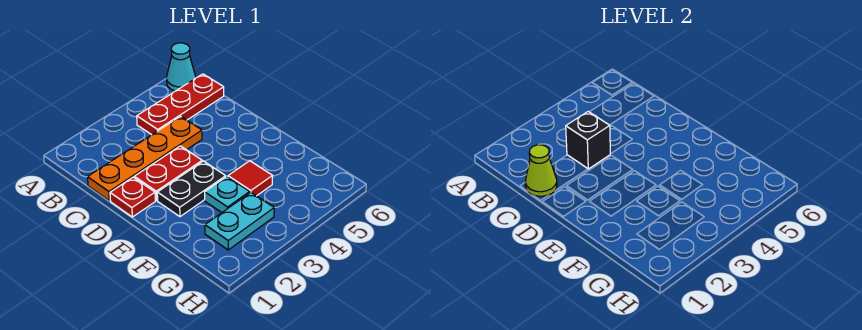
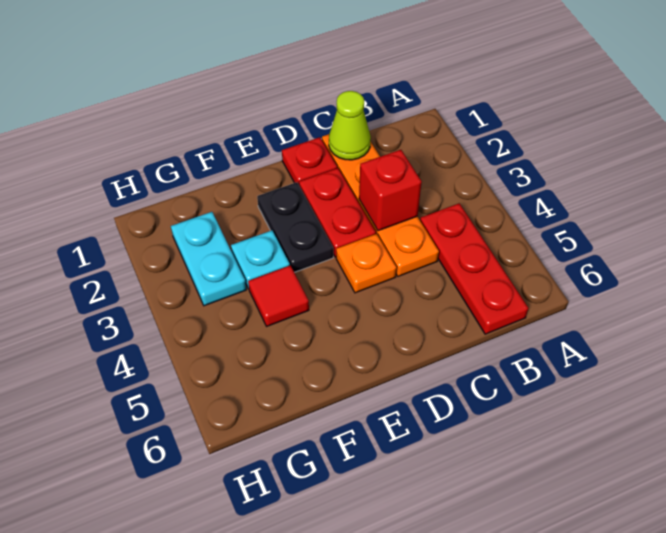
cyan 1x1 cone [167,43,196,91] -> none
black 1x1 brick [566,112,610,169] -> red 1x1 brick [359,150,422,231]
none -> orange 1x1 plate [336,234,397,293]

